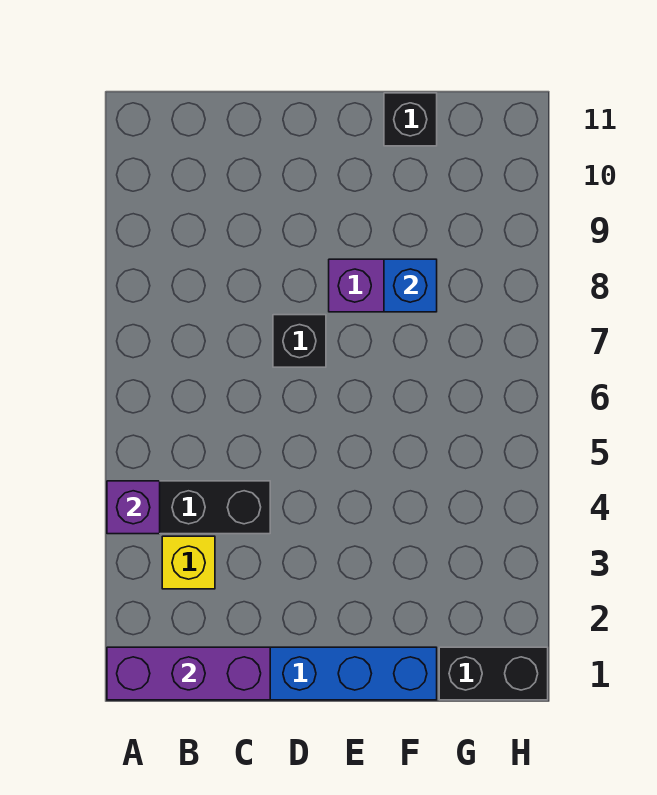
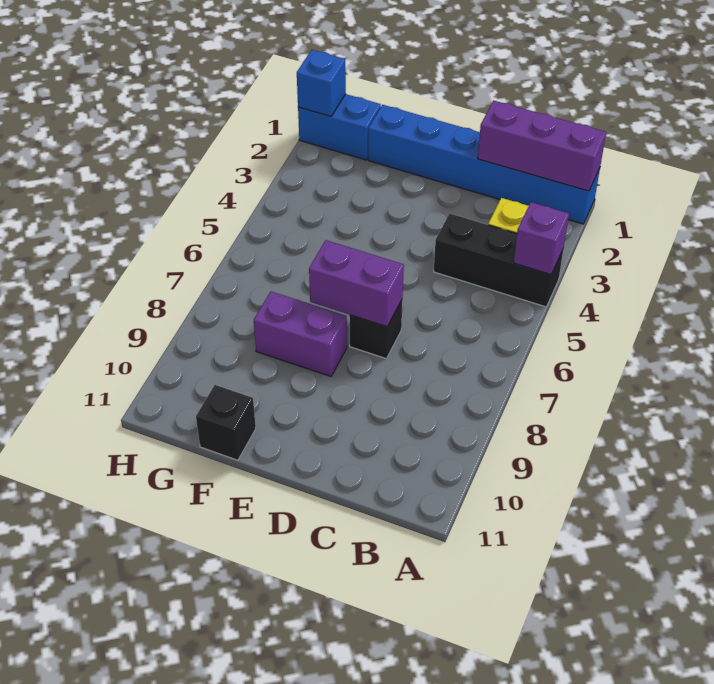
none -> purple 1x2 brick [309,240,404,327]
blue 1x1 brick [384,259,437,312] -> blue 1x1 brick moved to [297,50,346,116]
black 1x2 brick [439,647,548,700] -> blue 1x2 brick [298,94,381,160]

